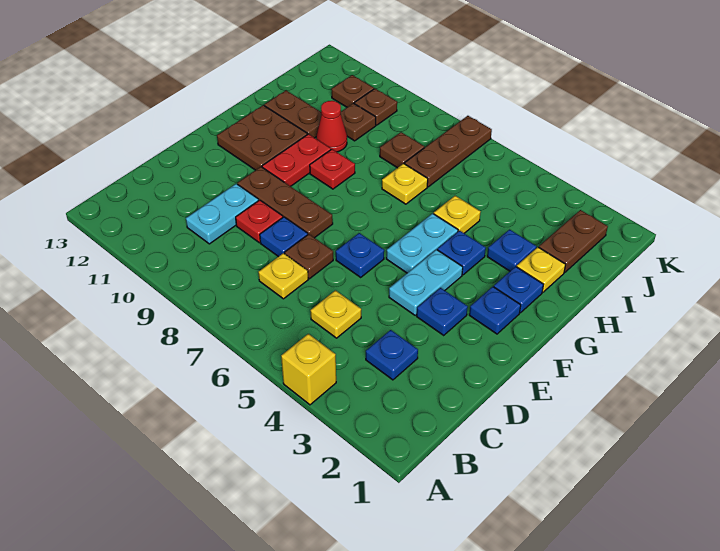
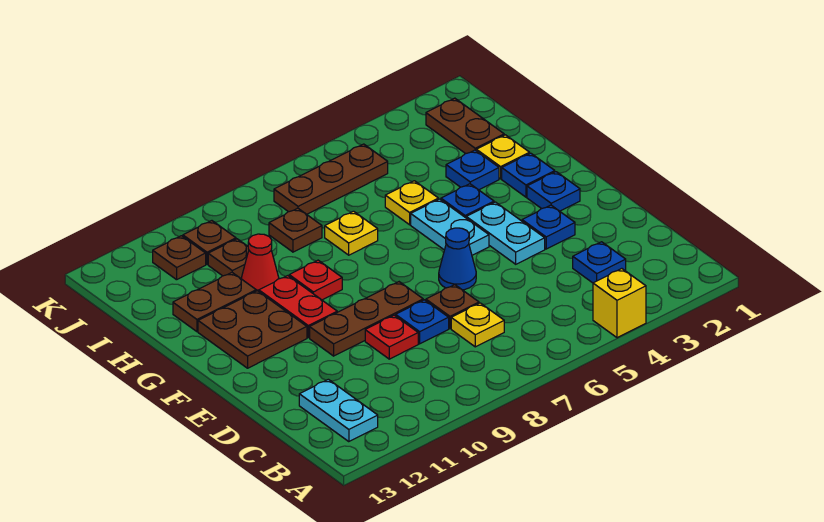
yellow 1x1 plate [310,290,361,338] -> none
cyan 1x2 plate [186,184,259,244] -> cyan 1x2 plate moved to [299,379,378,442]
blue 1x1 plate [336,233,384,277] -> blue 1x1 cone [439,228,476,290]
brown 1x3 plate [405,116,492,187] -> brown 1x3 plate turned to [274,144,388,214]

